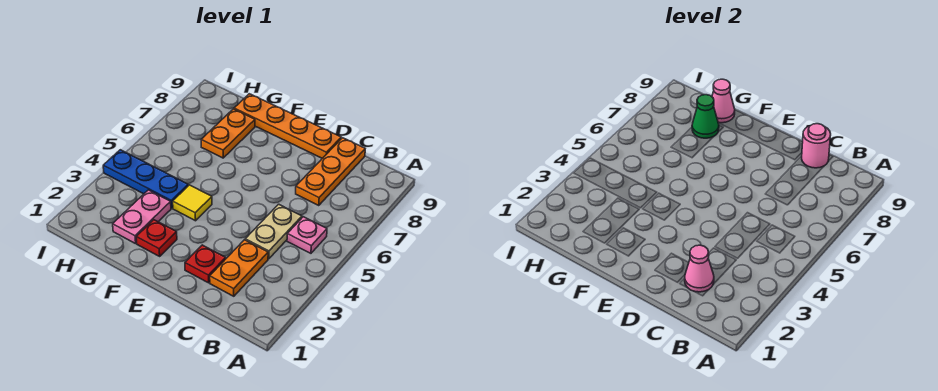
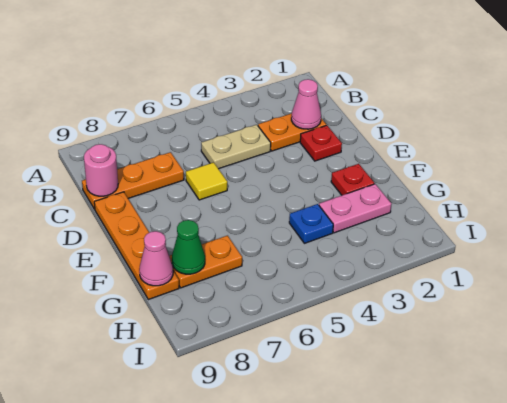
pink 1x1 plate [287,217,327,253] -> none
yellow 1x1 tile [173,185,212,221] -> yellow 1x1 tile moved to [186,162,227,200]
blue 1x3 plate [103,150,188,208] -> blue 1x1 plate [289,204,333,243]

